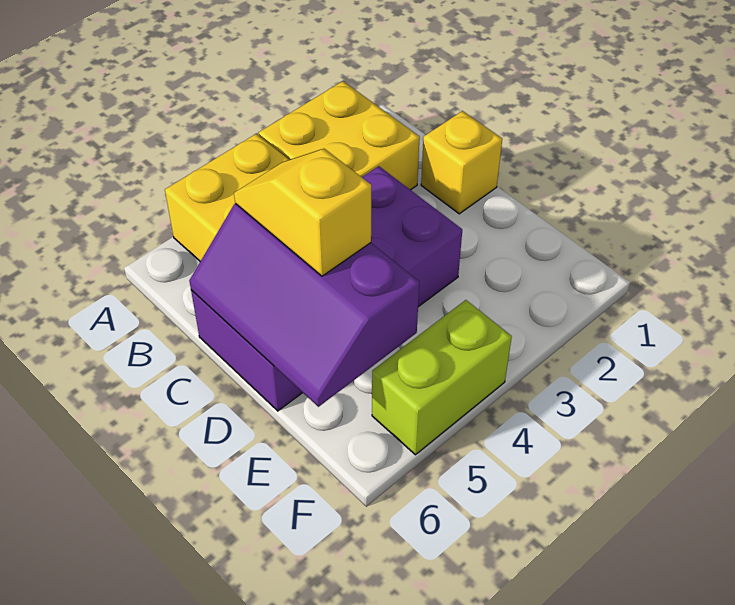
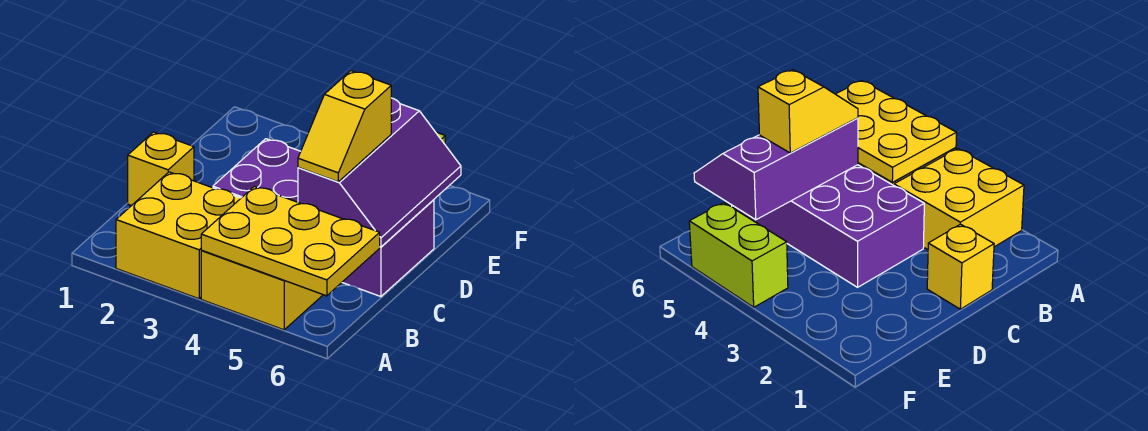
none -> yellow 2x3 plate [201,187,380,296]

